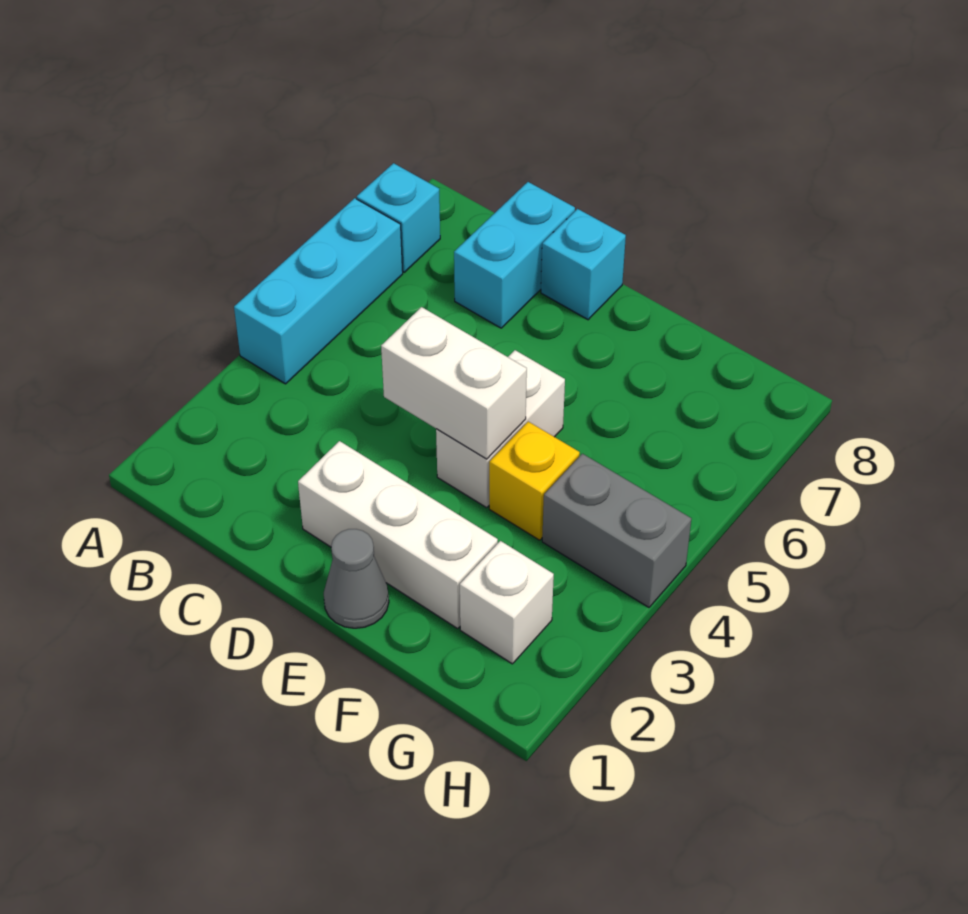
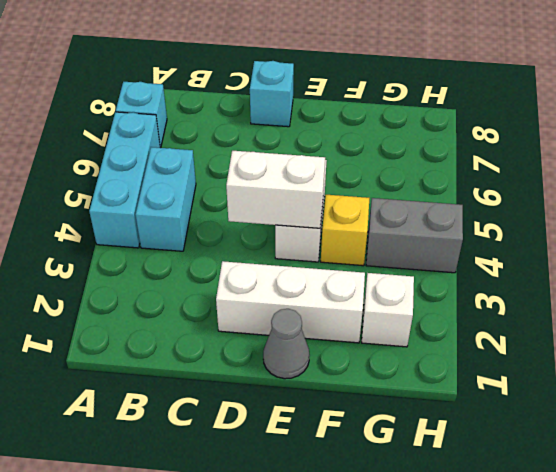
cyan 1x2 brick [454,182,575,328] -> cyan 1x2 brick moved to [135,147,196,251]

